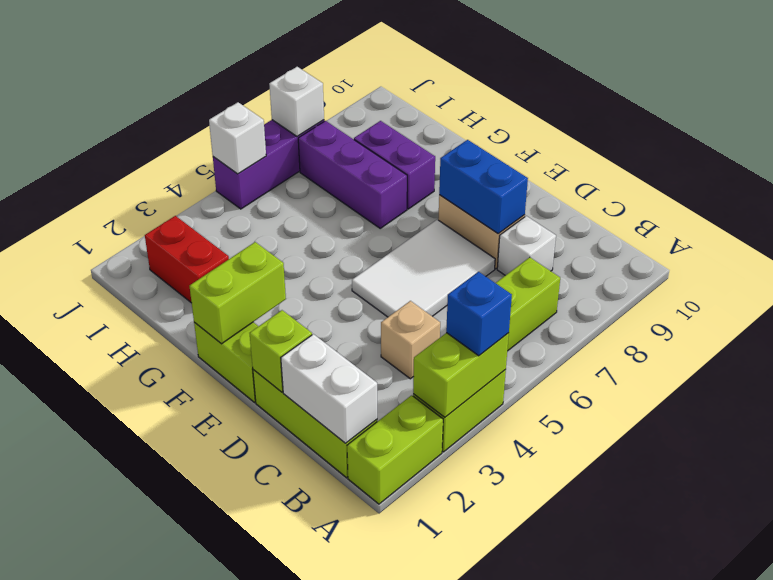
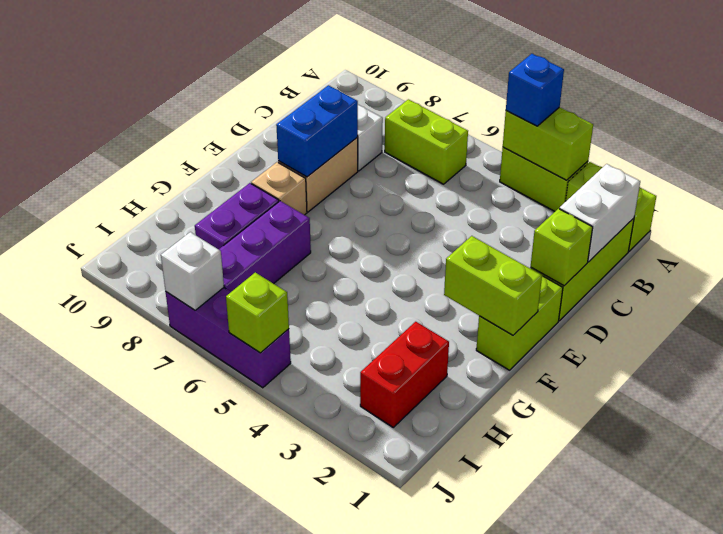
tan 1x1 brick [381,301,440,379] -> tan 1x1 brick moved to [251,162,307,215]
white 2x3 tile [352,220,495,317] -> none
white 1x1 brick [209,102,266,174] -> lime 1x1 brick [226,272,289,353]

